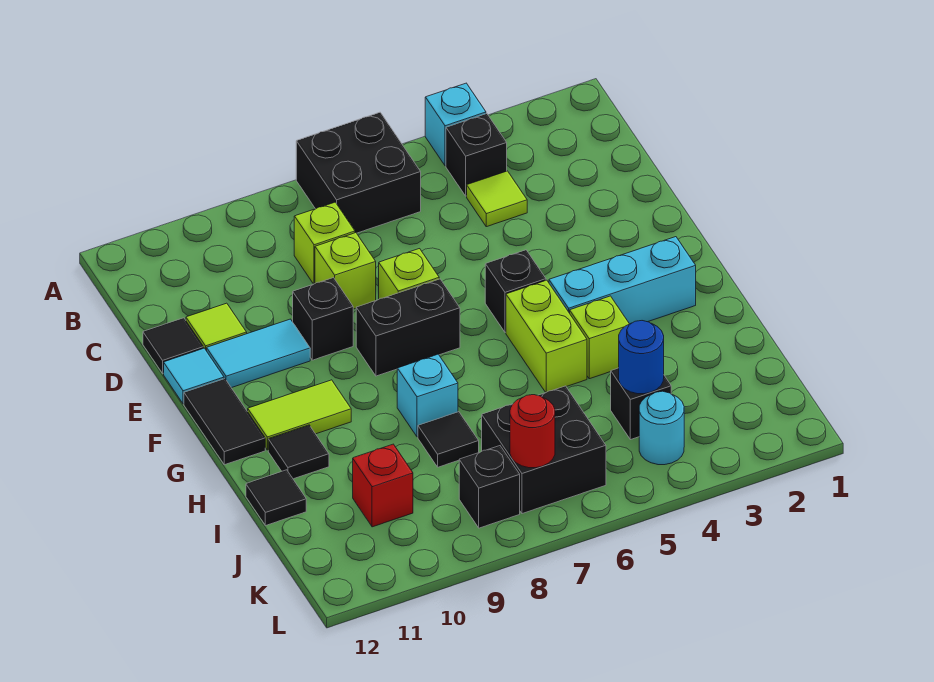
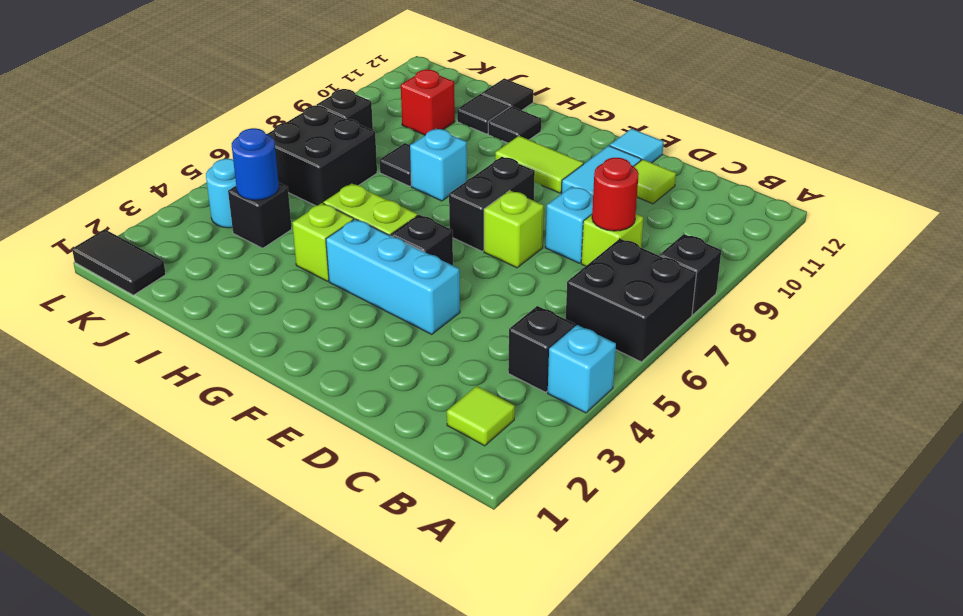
lime 1x1 tile [467,171,527,227] -> lime 1x1 tile moved to [447,386,515,446]
lime 1x1 brick [315,233,376,309] -> cyan 1x1 brick [545,186,593,263]
black 1x1 tile [143,318,203,373] -> black 1x1 tile moved to [457,94,510,134]
black 1x1 brick [293,278,353,360] -> black 1x1 brick moved to [659,234,721,315]
black 1x2 tile [184,379,265,465] -> black 1x2 tile moved to [72,229,166,295]
cyan 1x3 brick [549,237,696,324] -> cyan 1x3 brick turned to [326,219,460,334]
lime 1x2 tile [248,380,351,450] -> lime 1x2 tile turned to [495,136,583,193]
red 1x1 round brick [510,395,555,468] -> red 1x1 round brick moved to [592,158,639,231]

